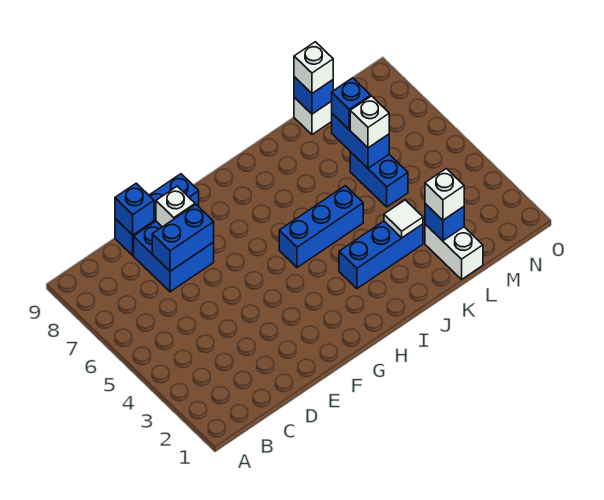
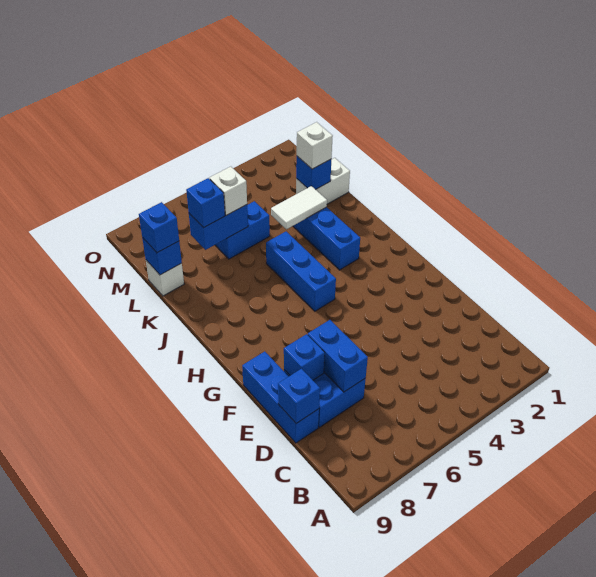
white 1x1 brick [156,186,195,227] -> blue 1x1 brick [284,334,325,380]
white 1x1 tile [384,200,423,238] -> white 1x2 tile [271,186,327,229]
white 1x1 brick [294,42,333,93] -> blue 1x1 brick [139,202,179,253]

